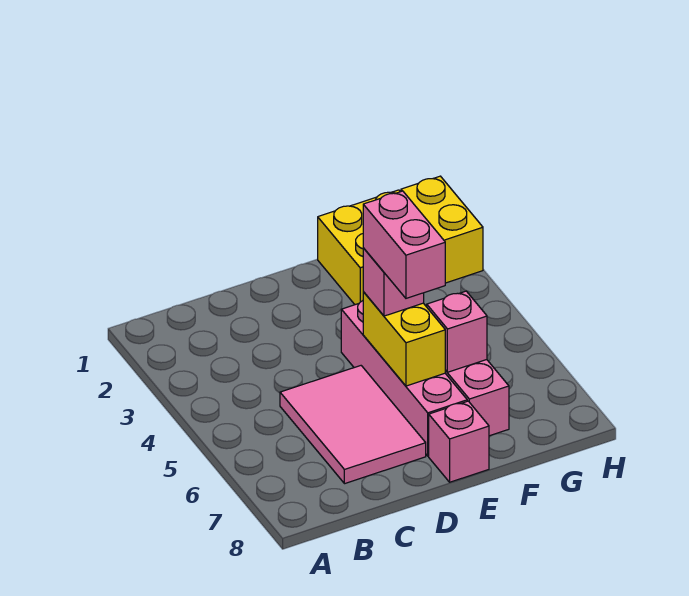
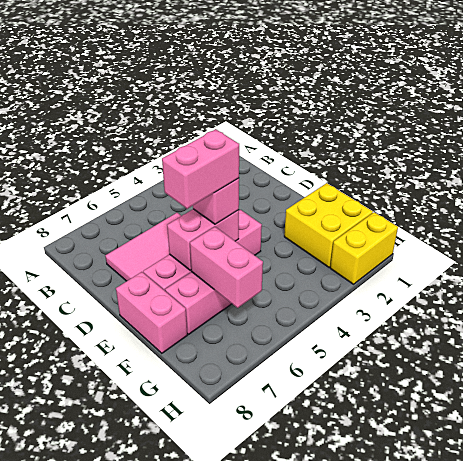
yellow 1x2 brick [363,292,445,386] -> pink 1x2 brick [167,209,239,271]
pink 1x1 brick [429,401,489,482] -> pink 1x2 brick [116,272,187,353]
pink 1x1 brick [427,291,487,372] -> pink 1x2 brick [190,227,263,308]

